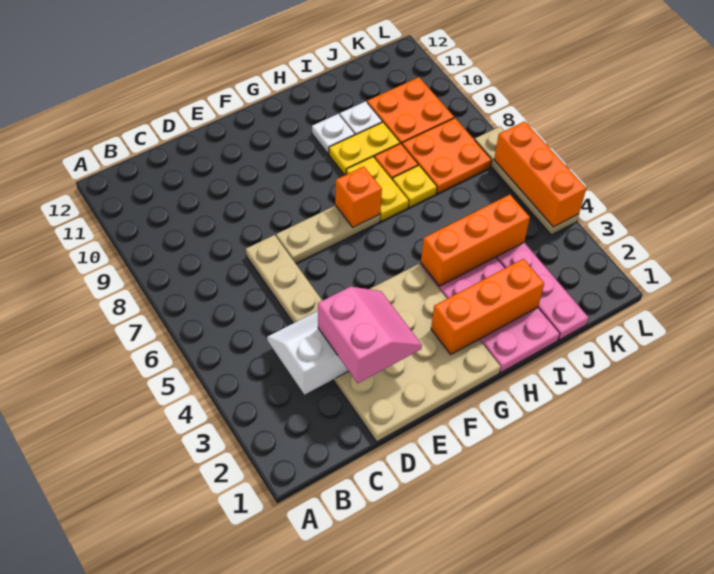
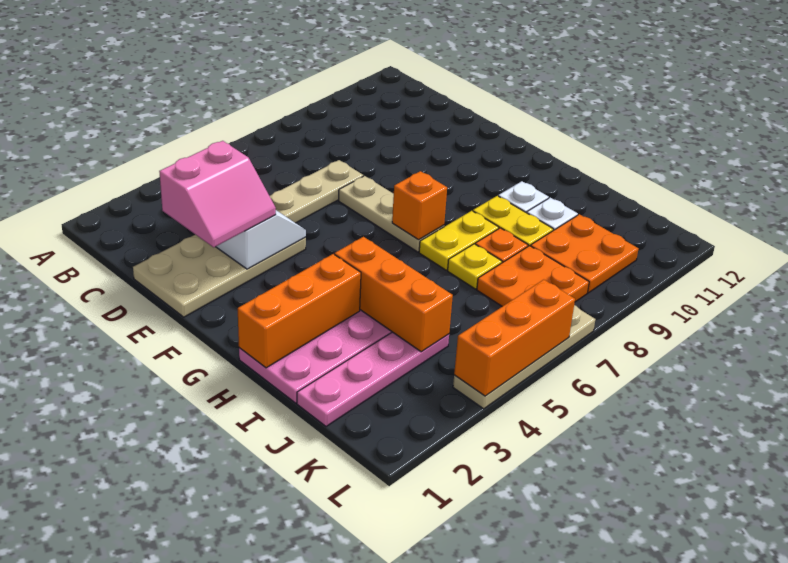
tan 4x4 plate [333,264,501,442] -> tan 2x4 plate [133,235,306,317]
orange 1x3 brick [431,259,544,354] -> orange 1x3 brick turned to [238,254,361,368]

